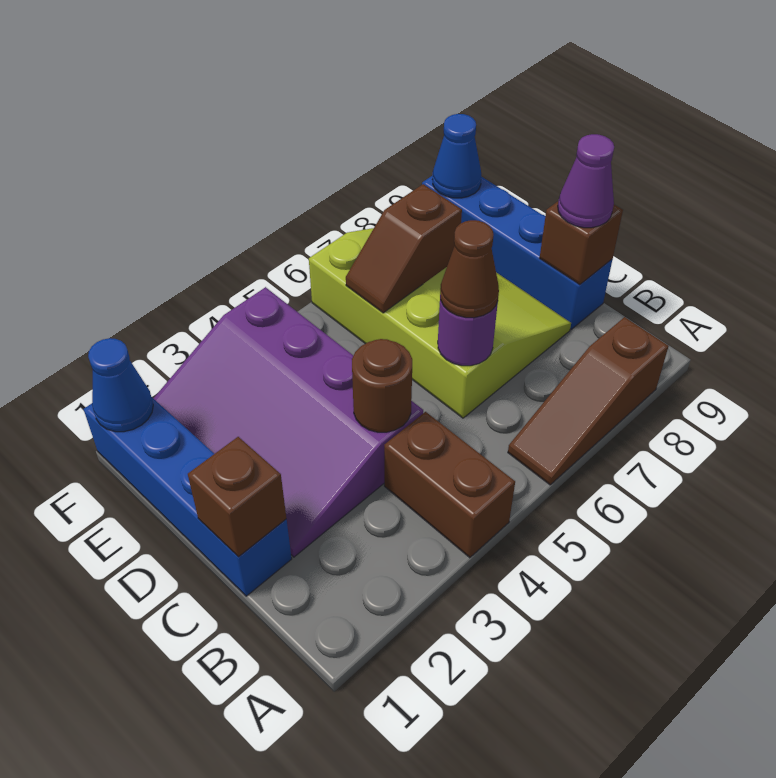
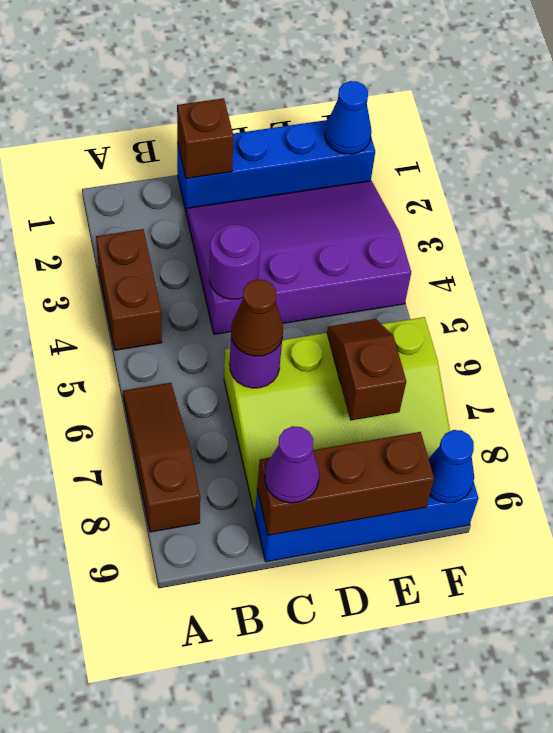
brown 1x2 brick [384,412,515,558] -> brown 1x2 brick turned to [96,229,162,350]
brown 1x1 round brick [352,339,412,432] -> purple 1x1 round brick [210,224,260,299]
brown 1x1 brick [540,202,623,285] -> brown 1x3 brick [257,432,434,535]

